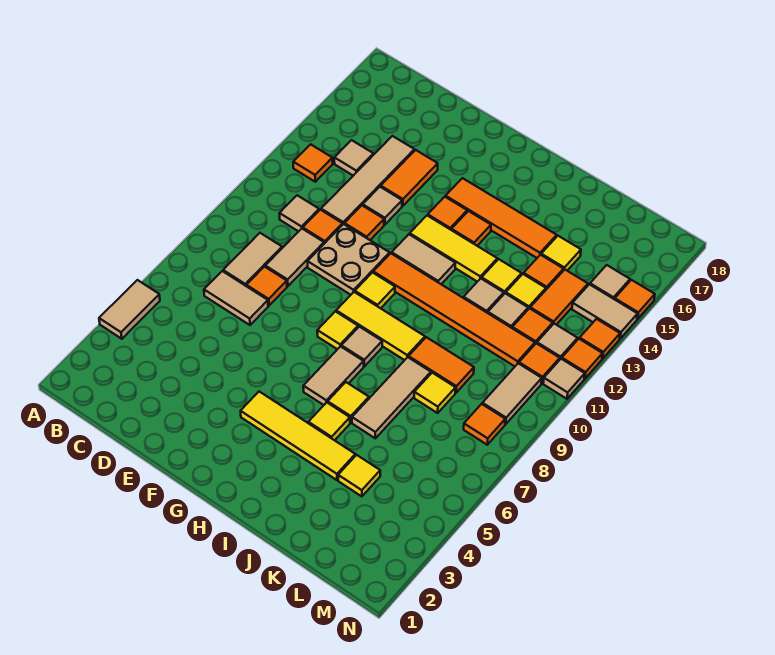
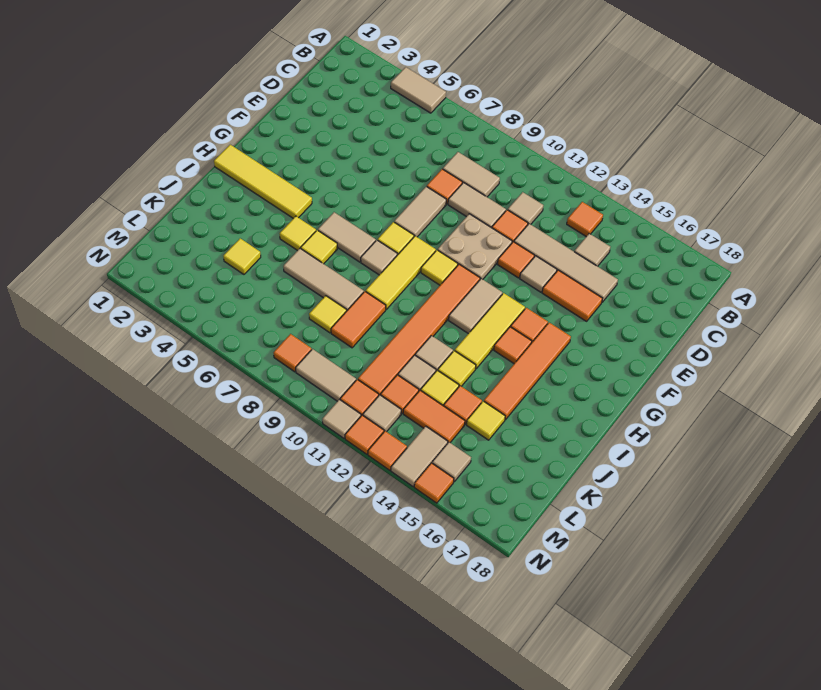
tan 1x2 tile [204,271,268,325] -> tan 1x2 tile moved to [394,186,446,237]
yellow 1x4 tile [241,392,355,480] -> yellow 1x4 tile turned to [214,145,312,218]

